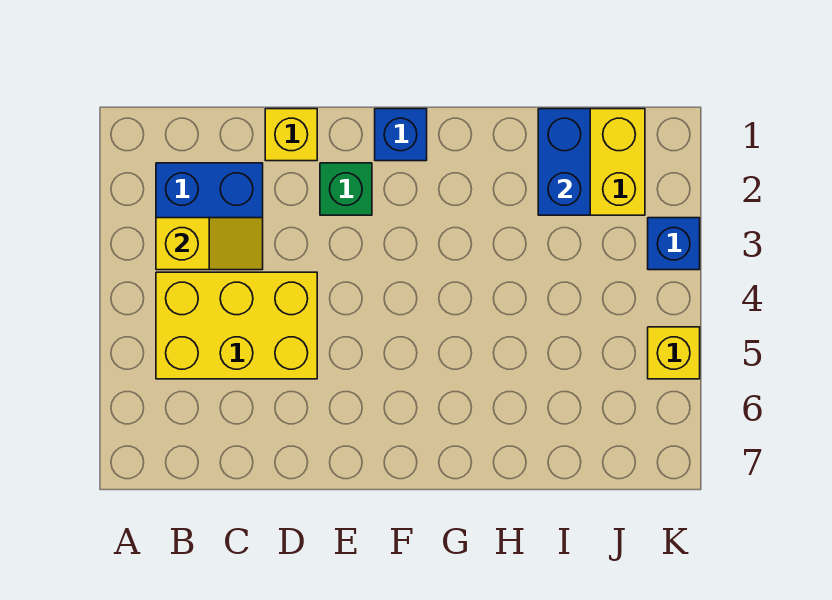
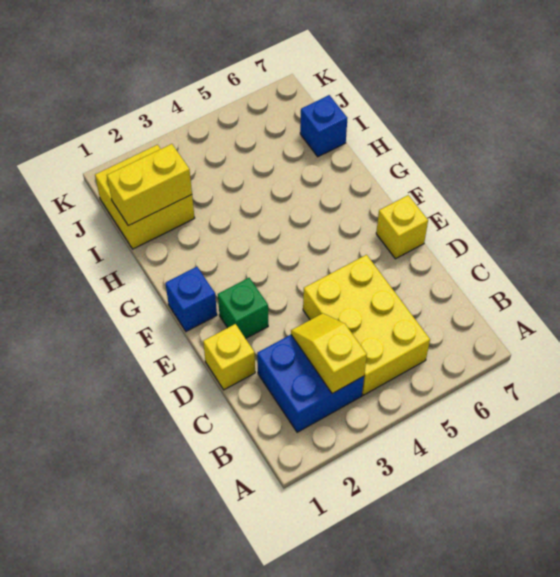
blue 1x2 brick [538,109,590,215] -> yellow 1x2 brick [107,144,192,226]
blue 1x1 brick [648,218,700,270] -> blue 1x1 brick moved to [300,95,347,157]
yellow 1x1 brick [648,327,700,379] -> yellow 1x1 brick moved to [376,195,428,259]

